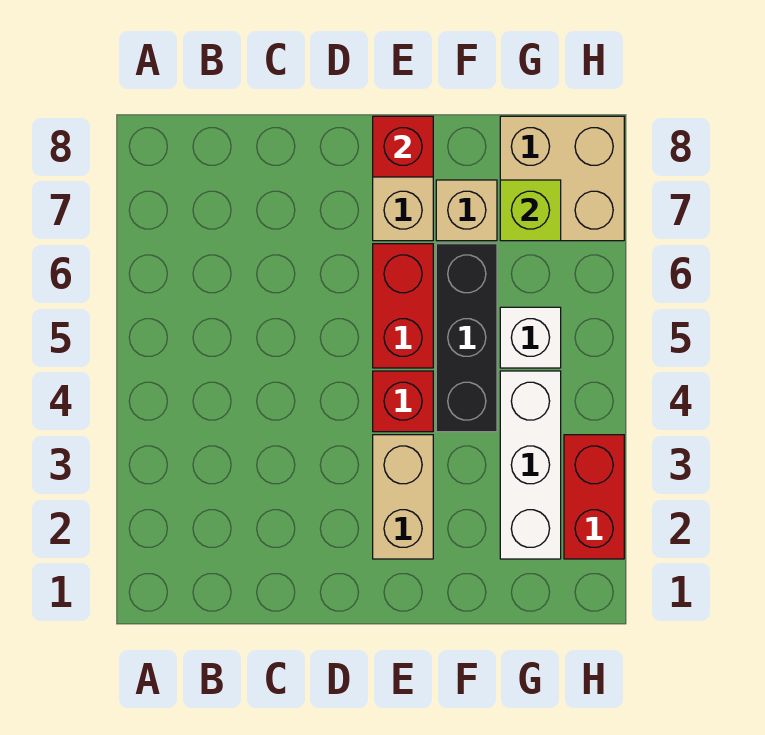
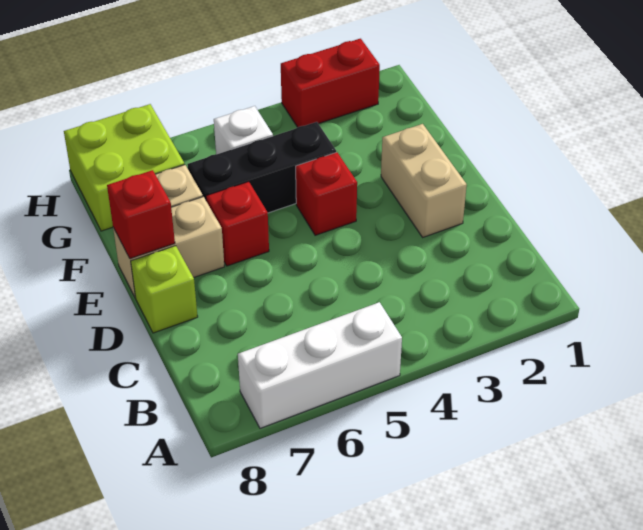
tan 1x2 brick [373,435,433,559] -> tan 1x2 brick turned to [381,124,467,237]
red 1x2 brick [373,244,433,368] -> red 1x1 brick [206,182,269,266]
white 1x3 brick [500,371,561,559] -> white 1x3 brick moved to [238,302,402,428]
tan 2x2 brick [500,116,624,241] -> lime 2x2 brick [64,104,185,231]
lime 1x1 brick [500,180,561,241] -> lime 1x1 brick moved to [131,246,198,333]

